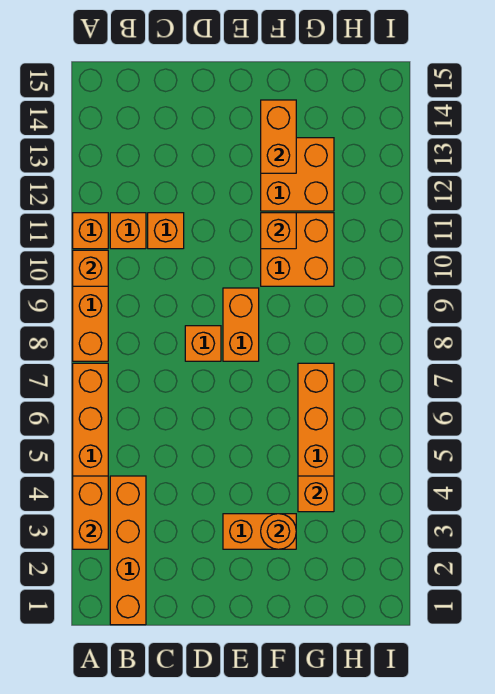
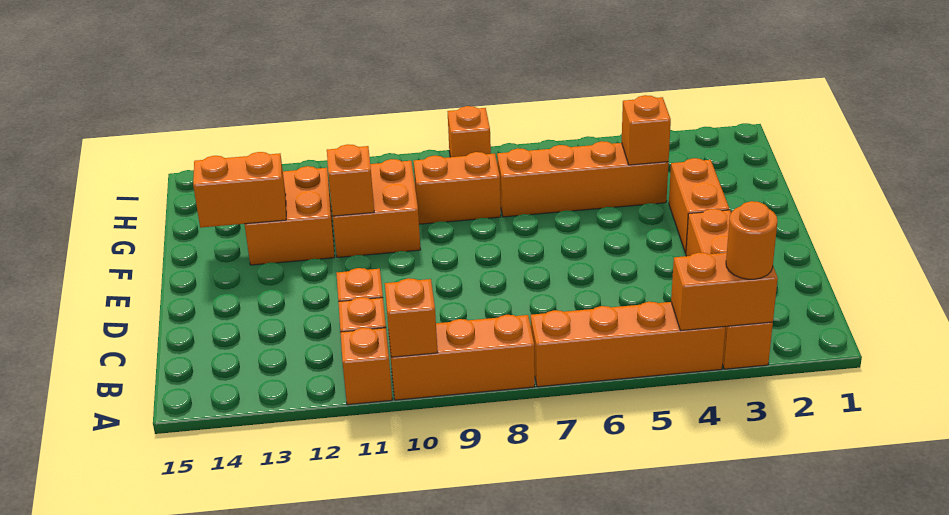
orange 1x4 brick [110,476,146,625] -> orange 1x4 brick turned to [686,209,773,369]
orange 1x1 brick [185,326,221,361] -> orange 1x1 brick moved to [447,106,491,157]
orange 1x2 brick [223,288,259,361] -> orange 1x2 brick moved to [414,152,501,224]
orange 1x1 round brick [261,514,296,549] -> orange 1x1 round brick moved to [726,201,777,279]

